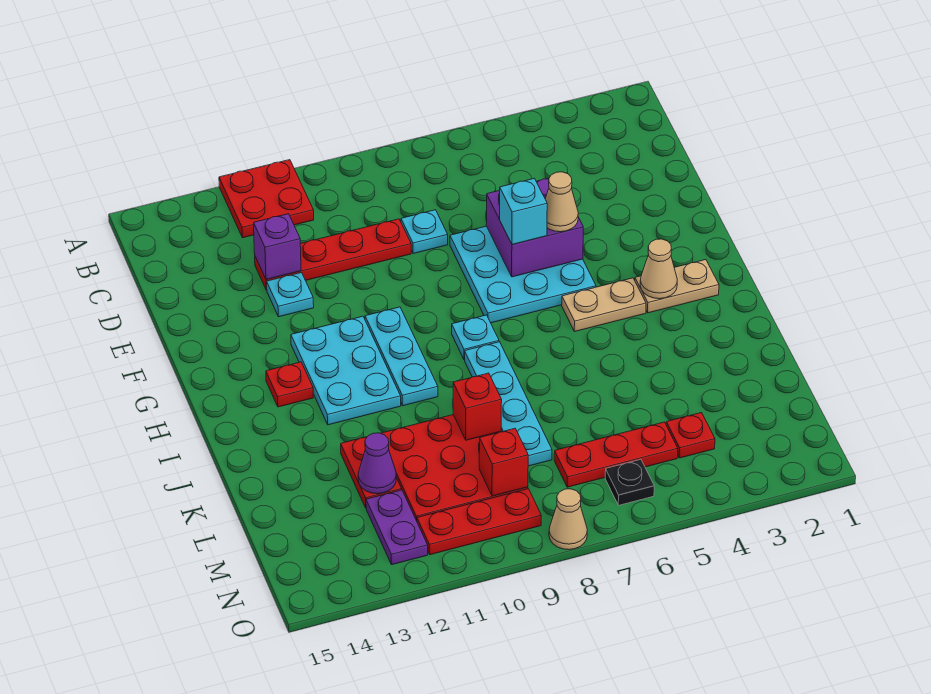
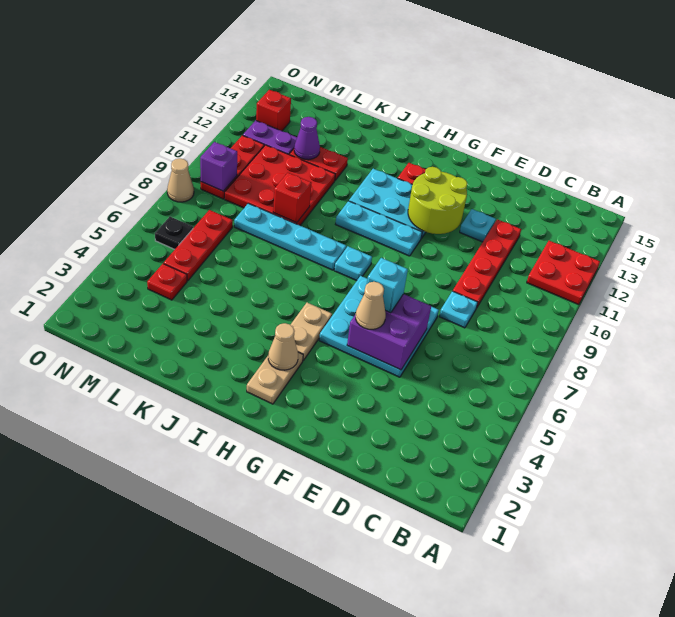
purple 1x1 brick [254,214,301,280] -> purple 1x1 brick moved to [200,142,237,191]
none -> lime 2x2 round brick [408,167,467,234]
red 1x1 brick [479,429,528,496] -> red 1x1 brick moved to [256,90,291,131]

